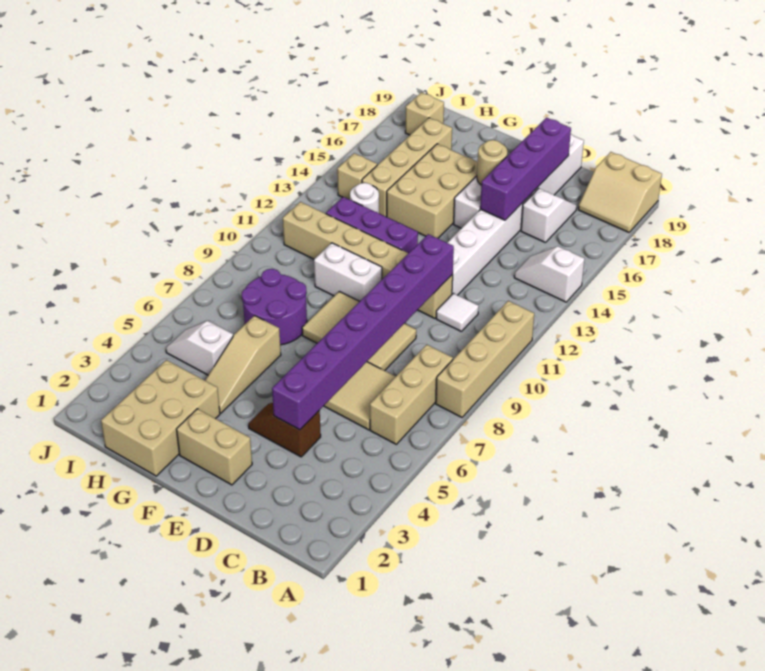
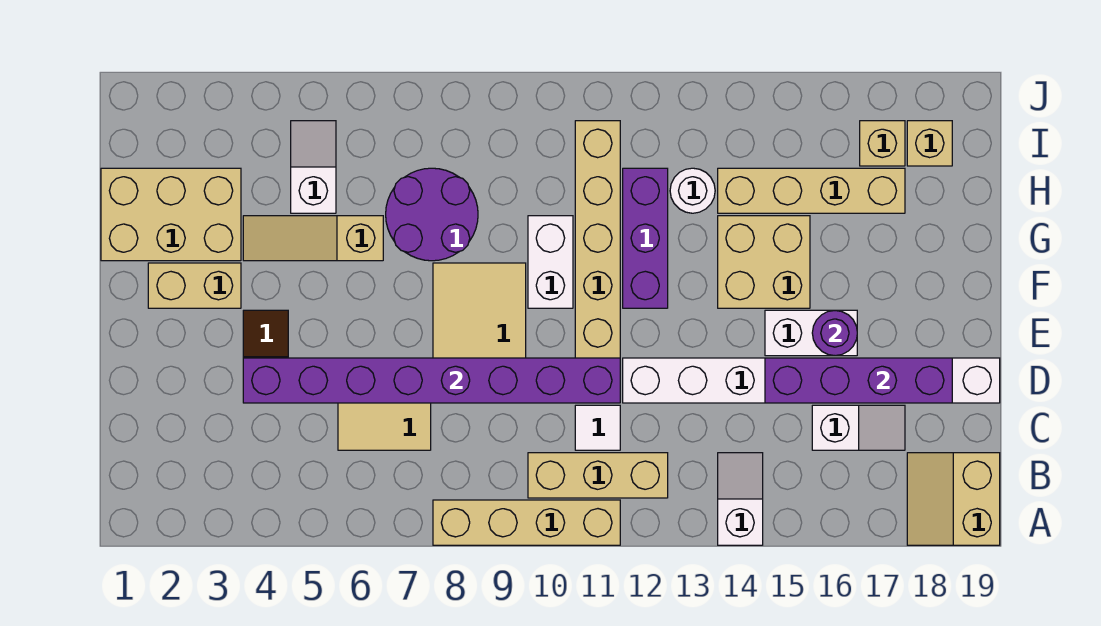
tan 1x3 brick [370,345,453,444] -> tan 1x3 brick moved to [528,453,668,498]
tan 1x2 brick [177,409,252,485] -> tan 1x2 brick turned to [148,263,241,308]
tan 1x1 round brick [477,140,507,185] -> purple 1x1 round brick [812,310,857,356]
tan 2x3 brick [387,144,478,238] -> tan 2x2 brick [718,216,810,308]
tan 1x1 brick [337,153,377,200] -> tan 1x1 brick moved to [860,121,905,166]

